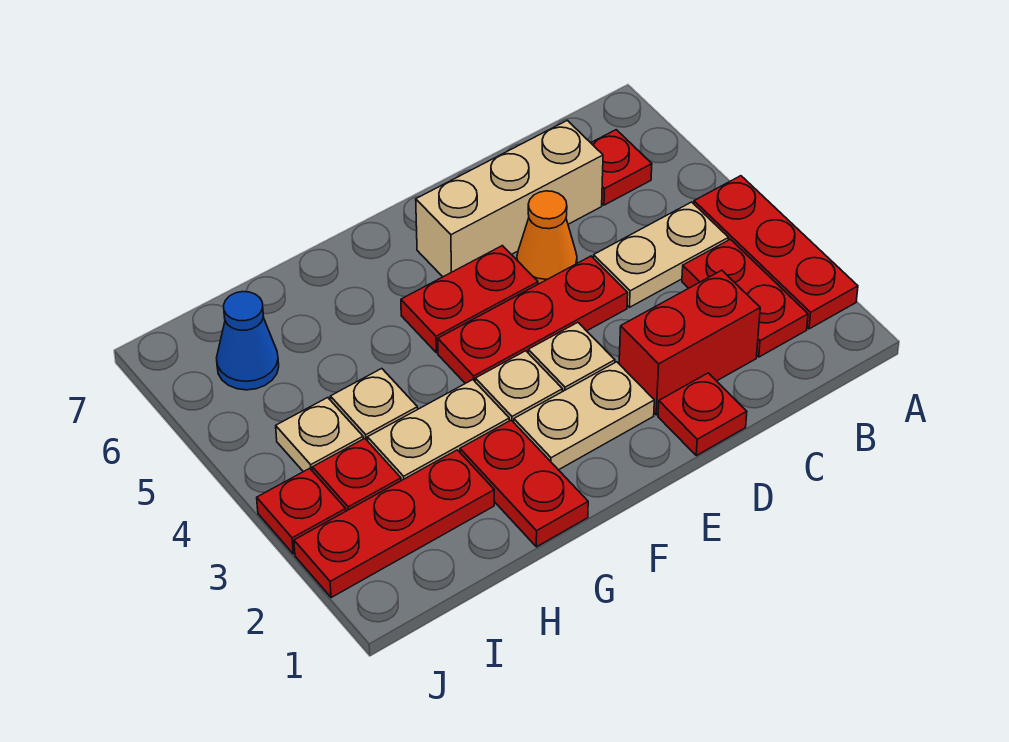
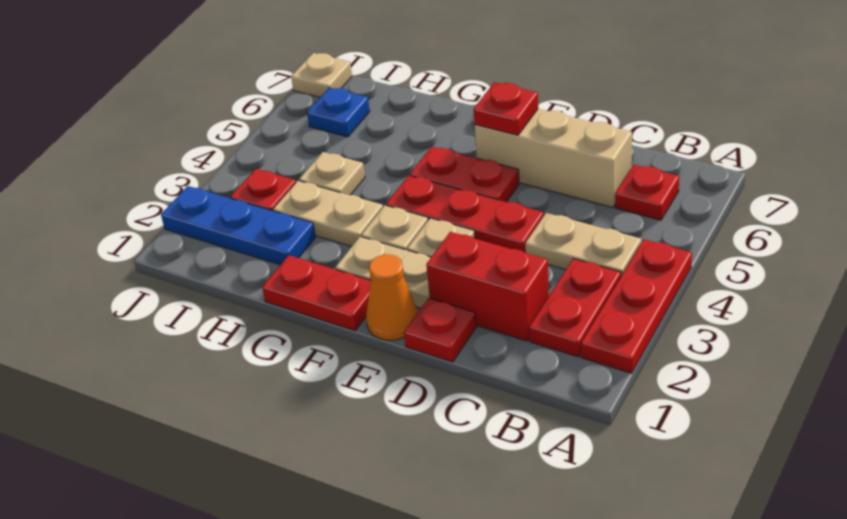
orange 1x1 cone [517,191,577,284] -> orange 1x1 cone moved to [366,255,418,340]
red 1x2 plate [460,420,588,547] -> red 1x2 plate turned to [262,255,371,331]
red 1x3 plate [294,450,494,598] -> blue 1x3 plate [161,186,315,265]
tan 1x1 plate [276,398,363,472] -> tan 1x1 plate moved to [291,53,352,97]
blue 1x1 cone [217,292,279,390] -> blue 1x1 plate [307,87,370,137]
red 1x1 plate [257,468,346,554] -> red 1x1 plate moved to [473,82,538,135]

